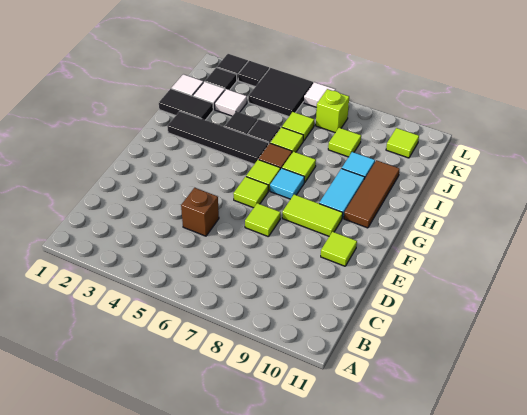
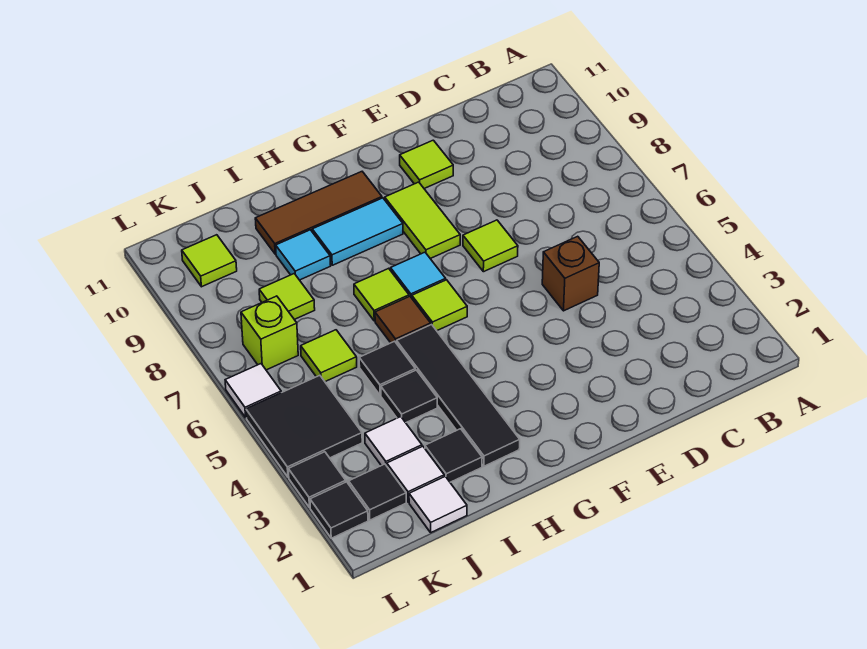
lime 1x1 tile [233,177,268,208] -> none
black 1x2 tile [159,89,213,120] -> black 1x1 tile [425,429,482,482]
lime 1x1 tile [270,127,303,153] -> none

